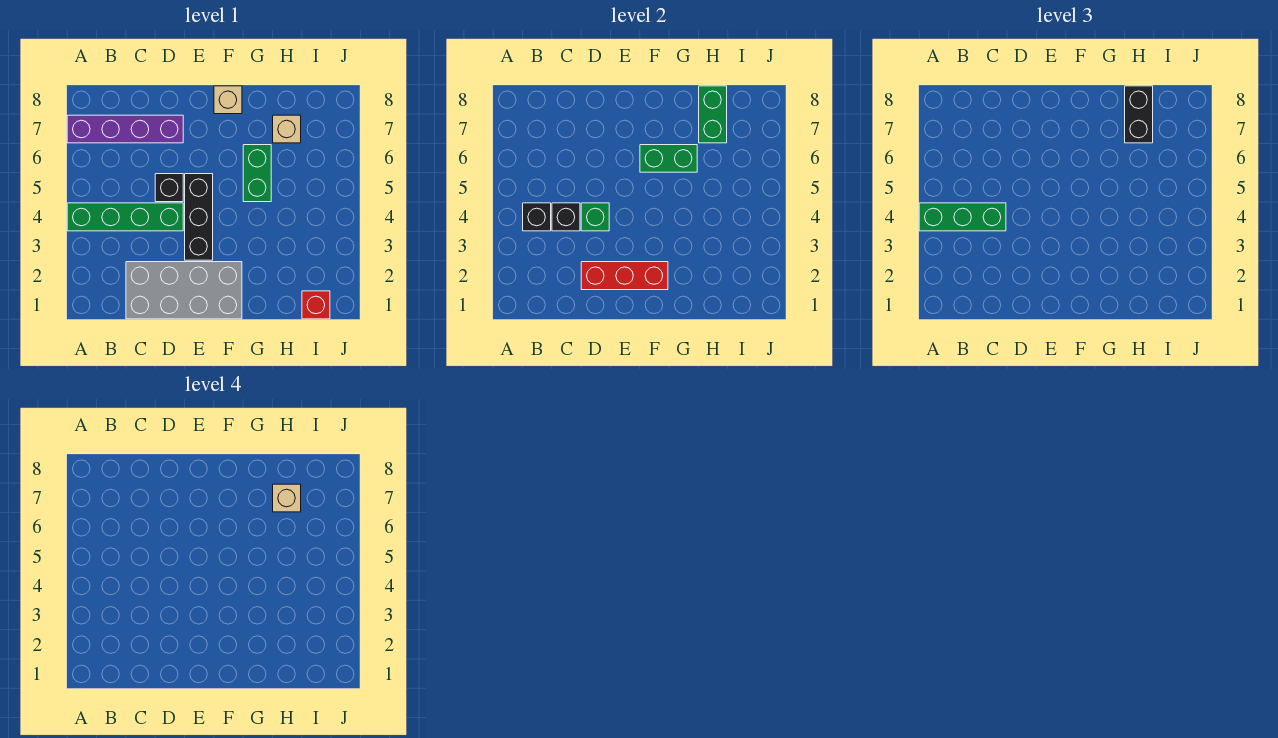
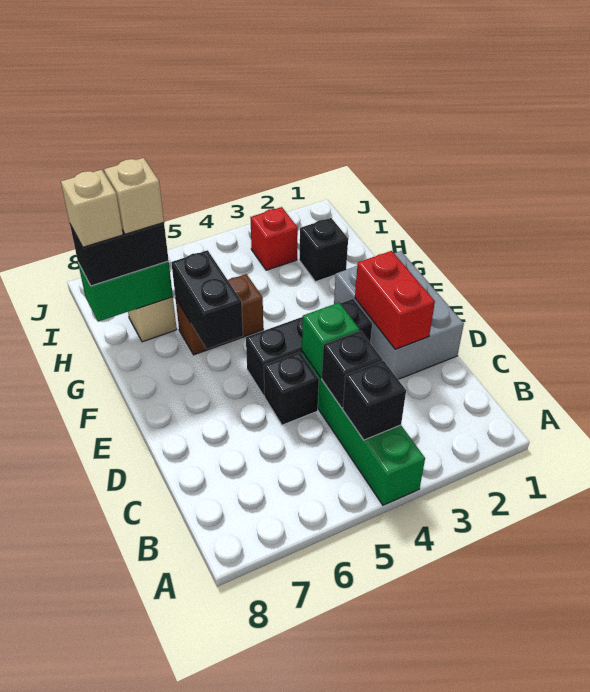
green 1x3 brick [919,203,1006,231] -> none
purple 1x4 brick [67,115,183,143] -> none
grey 2x4 brick [126,262,242,319] -> grey 2x3 brick [334,251,464,379]
red 1x3 brick [581,262,668,290] -> red 1x2 brick [355,251,435,349]
green 1x2 brick [640,145,697,172] -> black 1x2 brick [171,250,243,349]
tan 1x1 brick [214,86,242,114] -> tan 1x1 brick moved to [61,170,123,247]
green 1x2 brick [243,145,271,202] -> brown 1x2 brick [176,274,263,355]
none -> black 1x1 brick [299,218,348,282]
red 1x1 brick [302,291,330,319] -> red 1x1 brick moved to [250,207,298,270]

